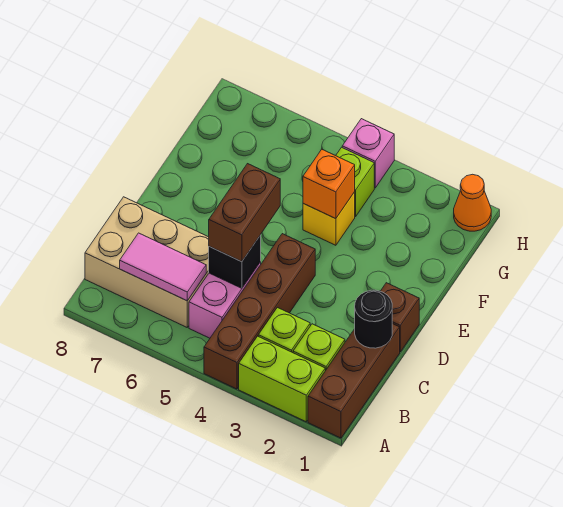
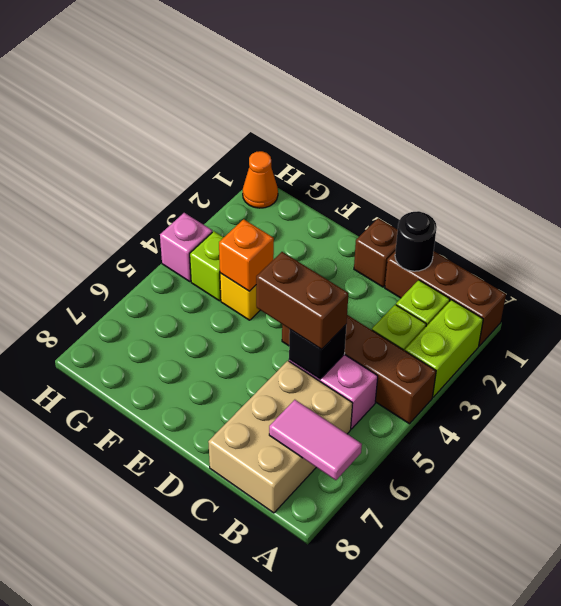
pink 1x2 tile [120,233,206,301] -> pink 1x2 tile turned to [269,400,362,480]

